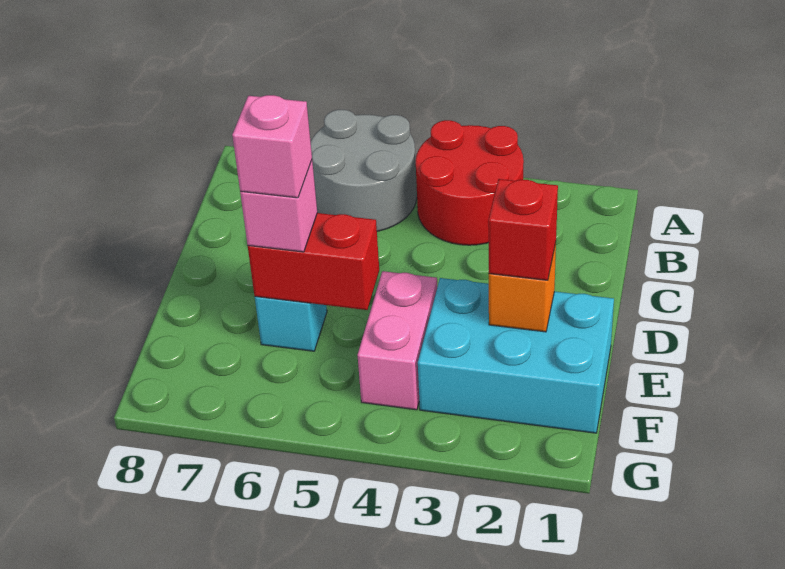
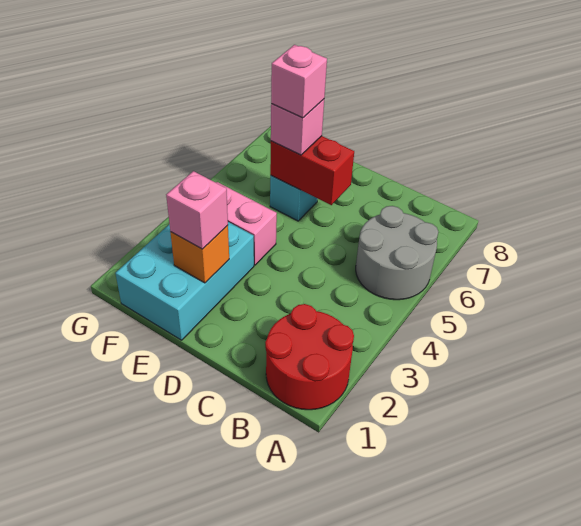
red 2x2 round brick [416,120,524,245] -> red 2x2 round brick moved to [265,304,354,410]
red 1x1 brick [488,179,558,280] -> pink 1x1 brick [166,171,228,249]
red 1x2 brick [248,213,379,310] -> red 1x2 brick turned to [270,136,354,205]

